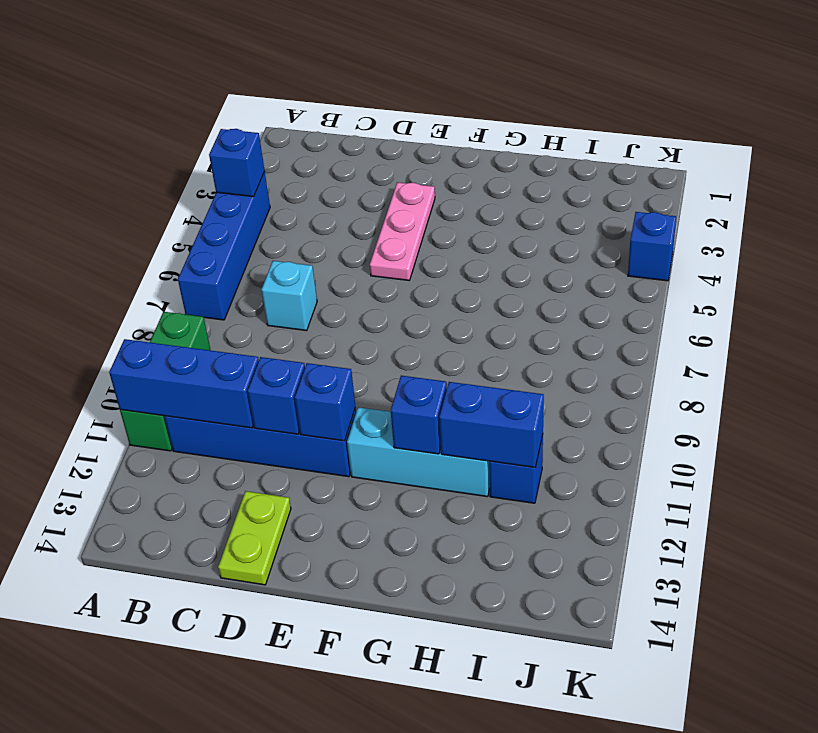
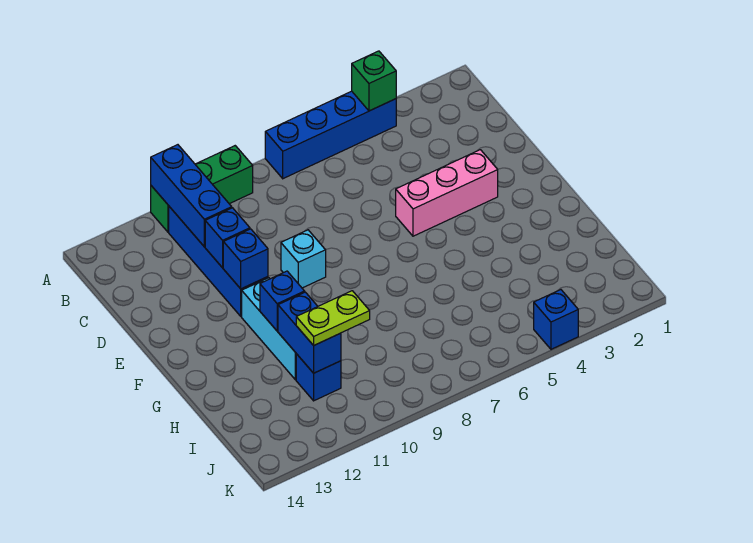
blue 1x1 brick [209,129,265,197] -> green 1x1 brick [352,51,396,111]
cyan 1x1 brick [261,261,317,331] -> cyan 1x1 brick moved to [281,230,326,288]
lime 1x2 plate [218,491,291,585] -> lime 1x2 plate moved to [296,291,370,345]
pink 1x3 plate [370,182,435,280] -> pink 1x3 brick [396,150,498,236]

